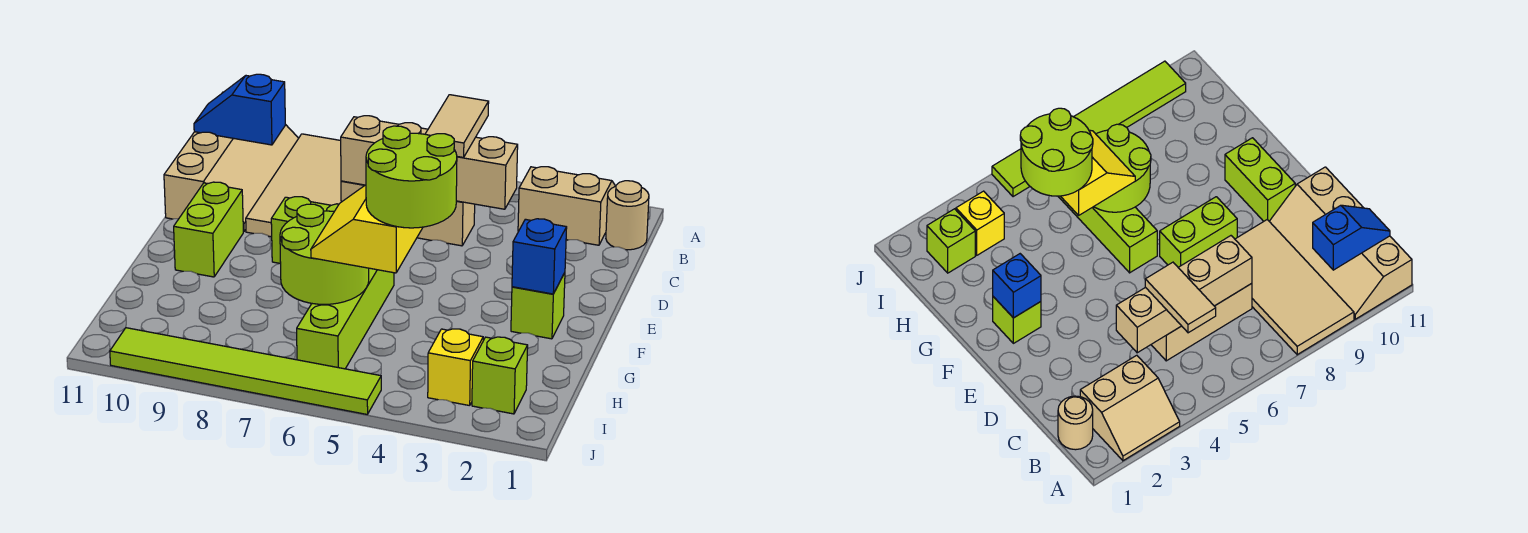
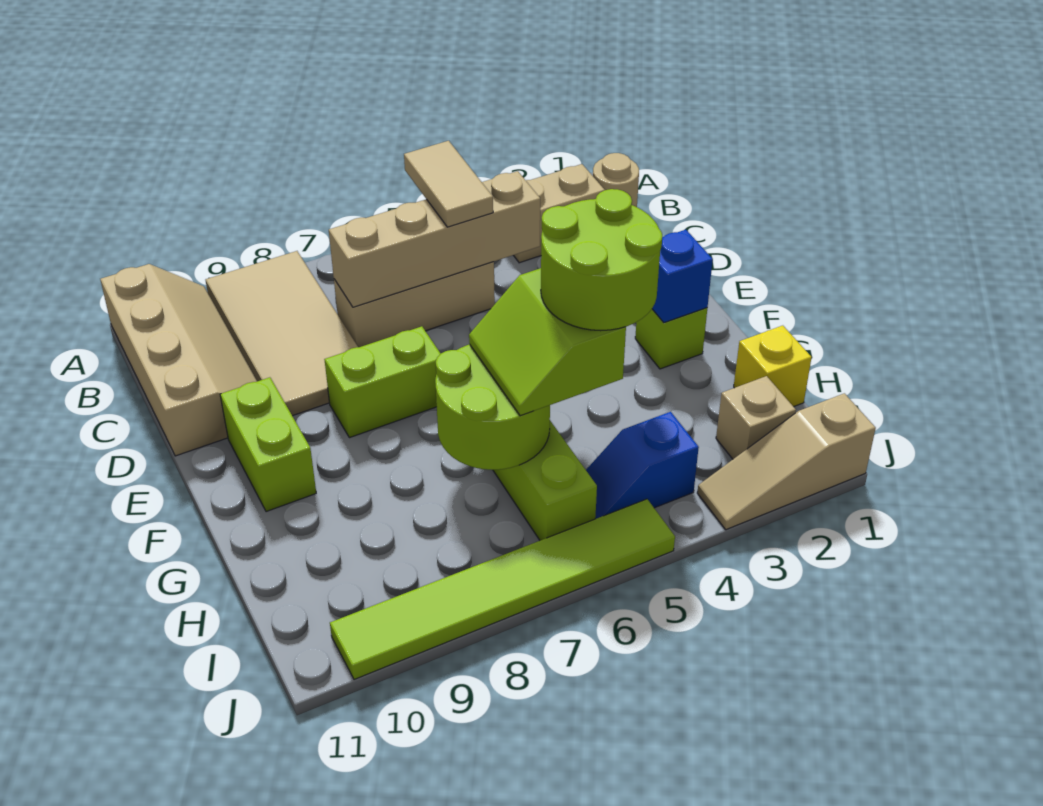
blue 1x2 slope [194,74,285,145] -> blue 1x2 slope moved to [586,412,699,519]
yellow 2x2 slope [311,185,423,273] -> lime 2x2 slope [469,268,626,416]
lime 1x1 brick [472,337,528,414] -> tan 1x1 brick [716,376,796,459]
yellow 1x1 brick [428,329,483,406] -> yellow 1x1 brick moved to [734,326,812,407]
none -> tan 1x3 slope [697,393,876,530]

